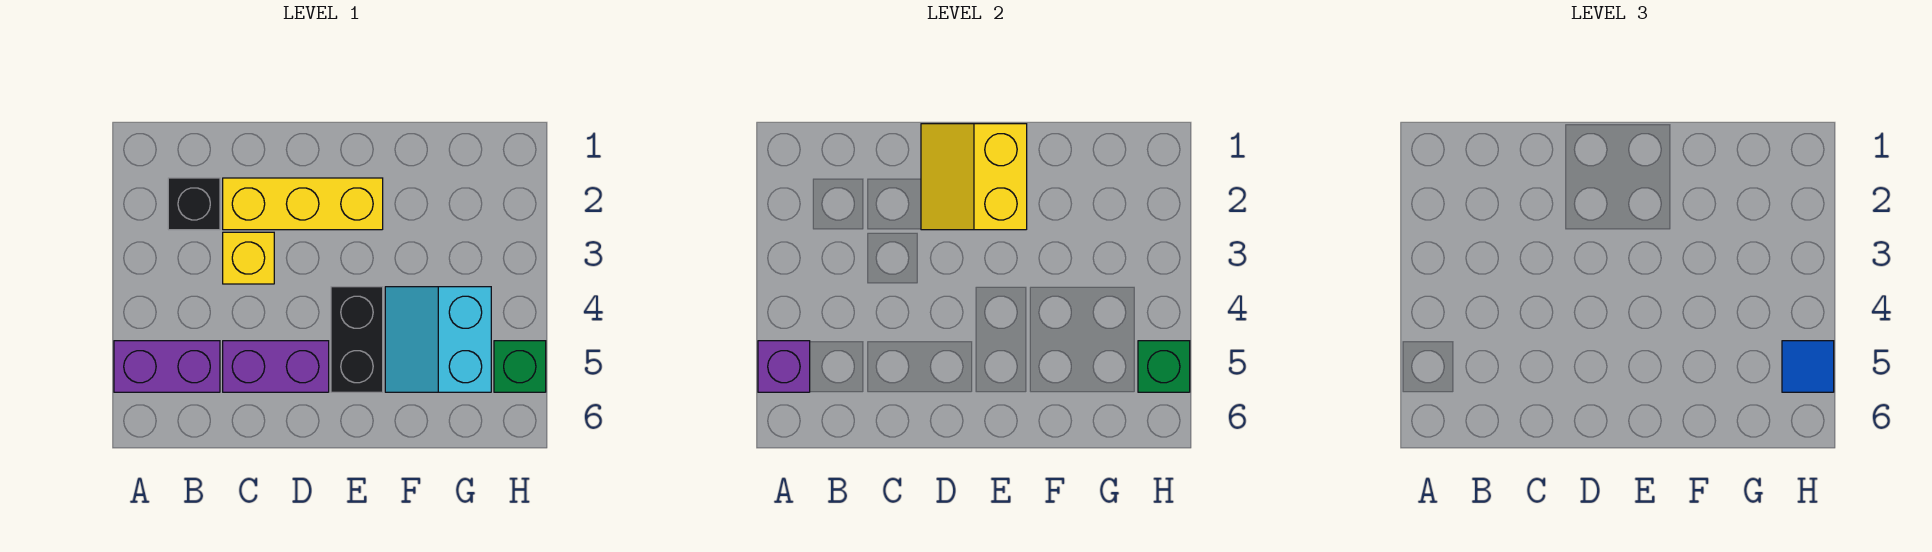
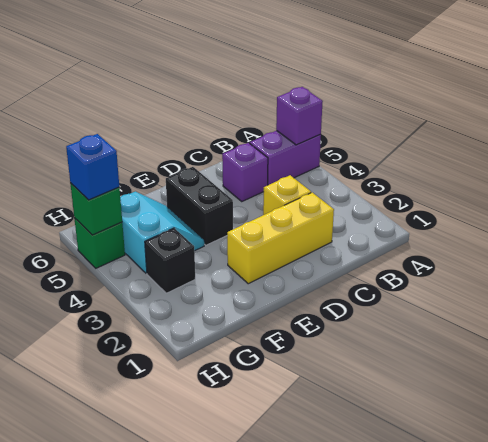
black 1x1 brick [168,178,220,230] -> black 1x1 brick moved to [145,228,195,293]
purple 1x2 brick [223,341,329,392] -> purple 1x1 brick [222,143,268,201]
yellow 2x2 slope [921,124,1027,230] -> none
blue 1x1 tile [1782,341,1834,392] -> blue 1x1 brick [66,134,119,200]

